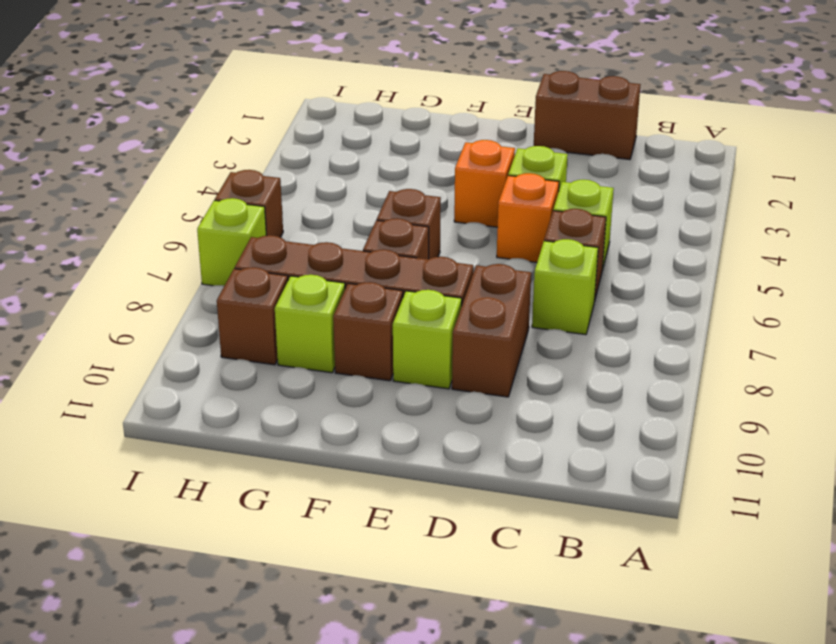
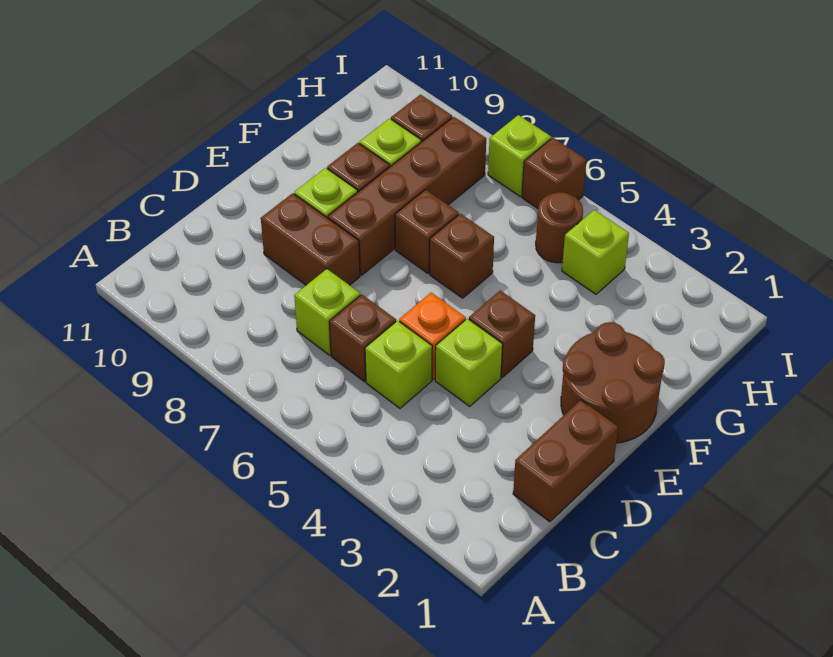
none -> brown 2x2 round brick [561,322,665,443]
orange 1x1 brick [454,140,515,227] -> brown 1x1 brick [469,291,535,377]
none -> lime 1x1 brick [562,210,629,294]
none -> brown 1x1 round brick [536,192,583,263]

